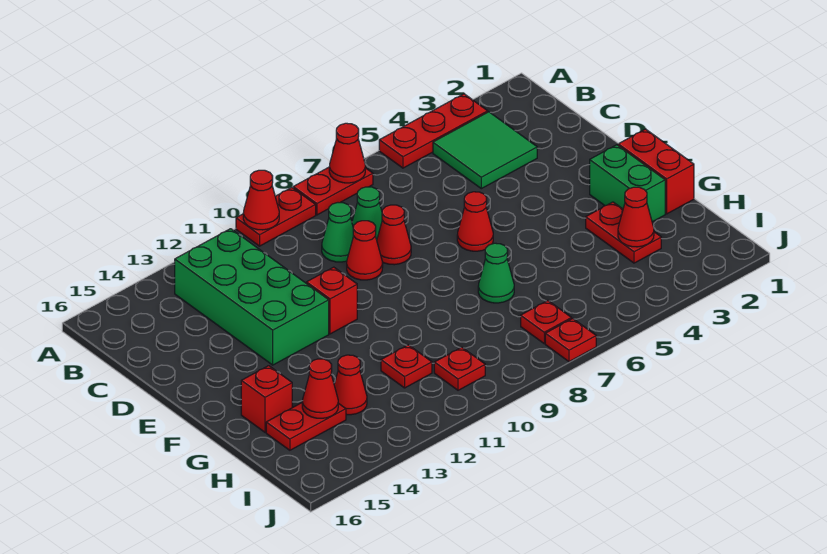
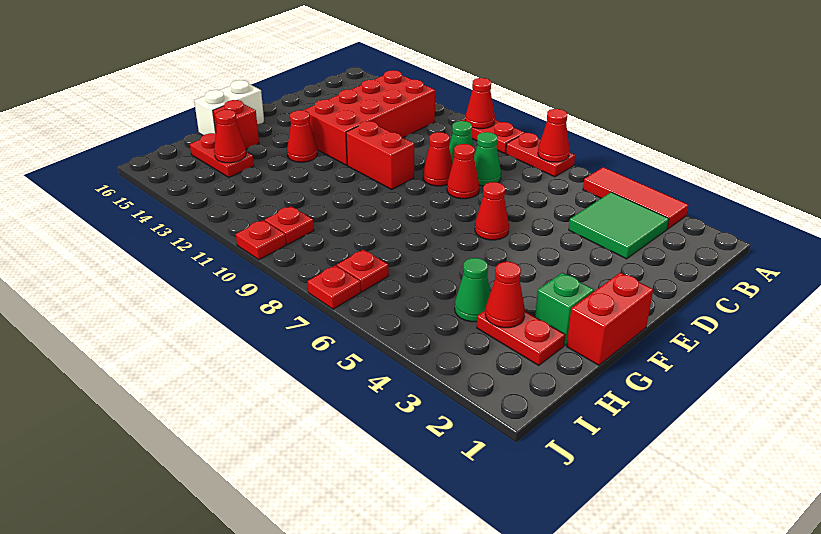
red 1x3 plate [379,94,488,168] -> red 1x3 tile [583,167,688,229]
green 2x4 brick [175,229,329,365] -> red 2x4 brick [304,70,435,165]
red 1x1 brick [307,267,357,334] -> red 1x2 brick [346,121,414,189]
green 1x2 brick [590,145,665,222] -> green 1x1 brick [535,273,594,345]
none -> white 1x2 brick [194,80,264,135]
red 1x2 plate [586,202,661,263] -> red 1x2 plate turned to [477,311,565,366]
green 1x1 cone [478,243,514,303] -> green 1x1 cone moved to [455,258,491,322]
red 1x1 plate [381,345,432,388] -> red 1x1 plate moved to [236,220,286,260]
red 1x1 cone [334,355,367,415] -> red 1x1 cone moved to [287,110,318,162]

